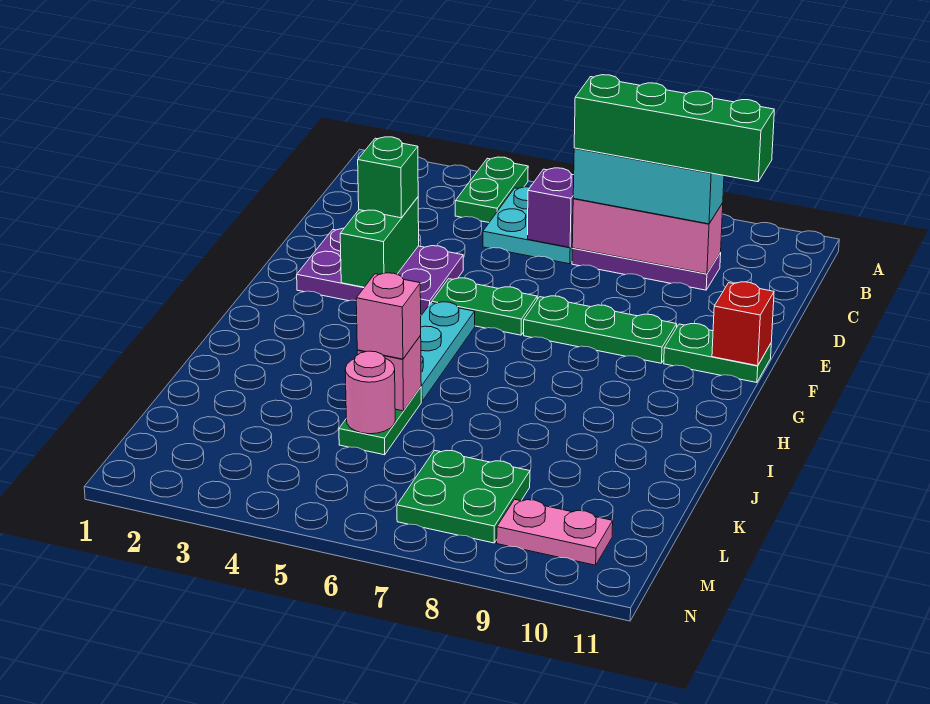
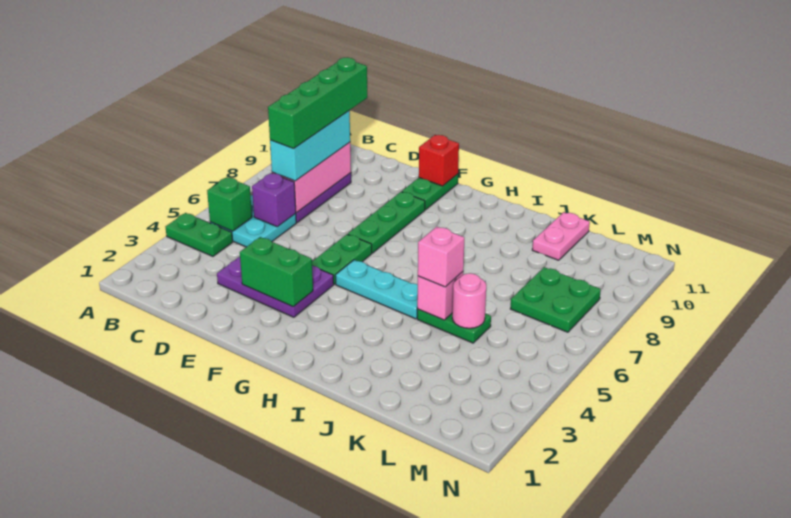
purple 2x3 plate [297,228,463,315] -> purple 2x3 plate turned to [217,257,334,317]
green 1x1 brick [358,137,418,218] -> green 1x1 brick moved to [207,177,252,231]
pink 1x2 plate [497,499,613,565] -> pink 1x2 plate moved to [532,212,590,260]

